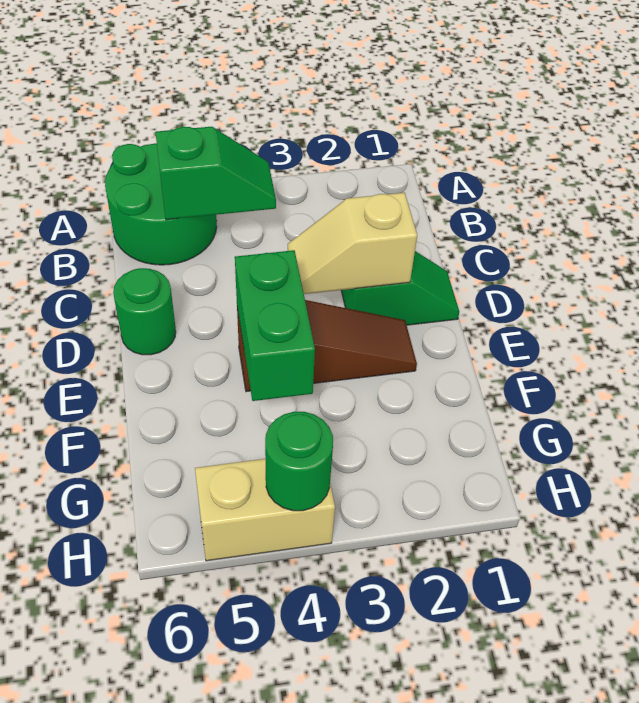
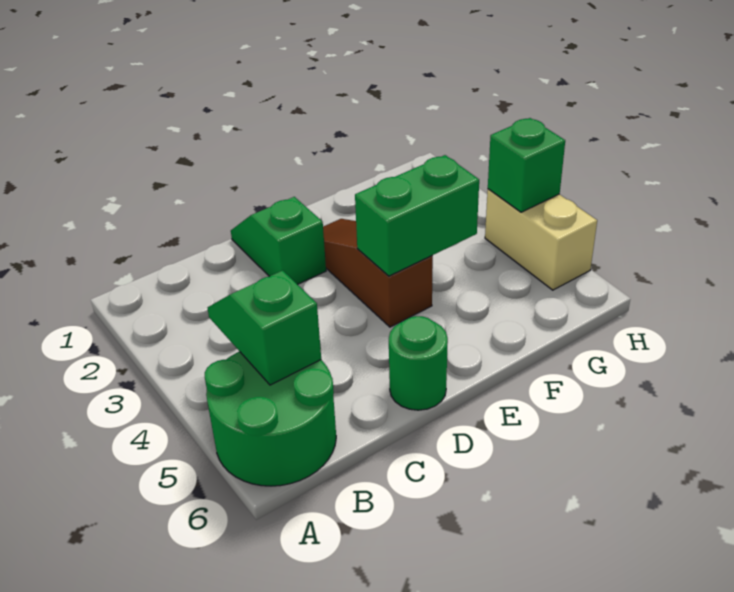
tan 1x2 slope [288,193,417,294] -> none
green 1x1 round brick [265,412,333,511] -> green 1x1 brick [488,118,565,212]

